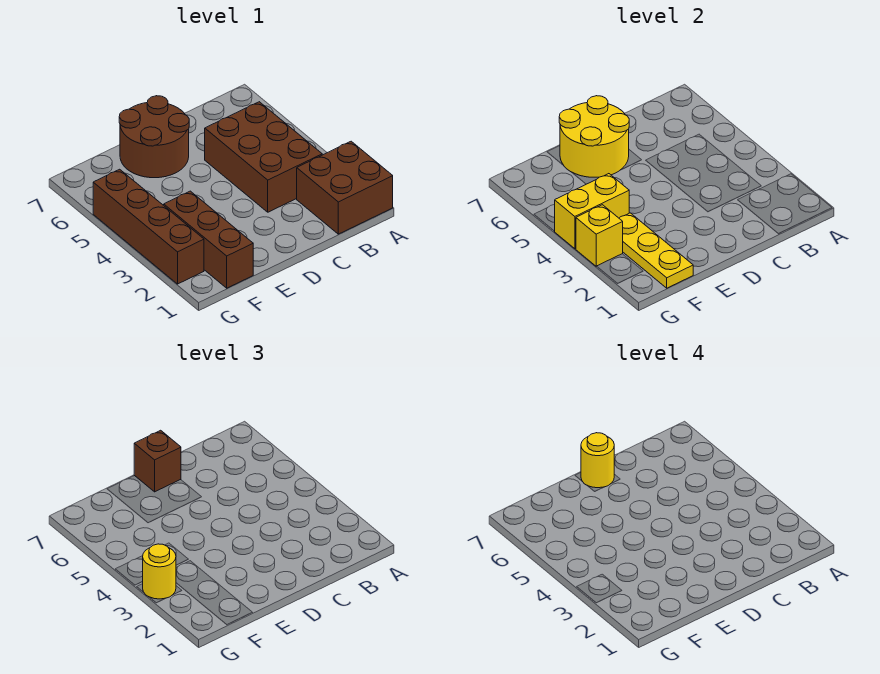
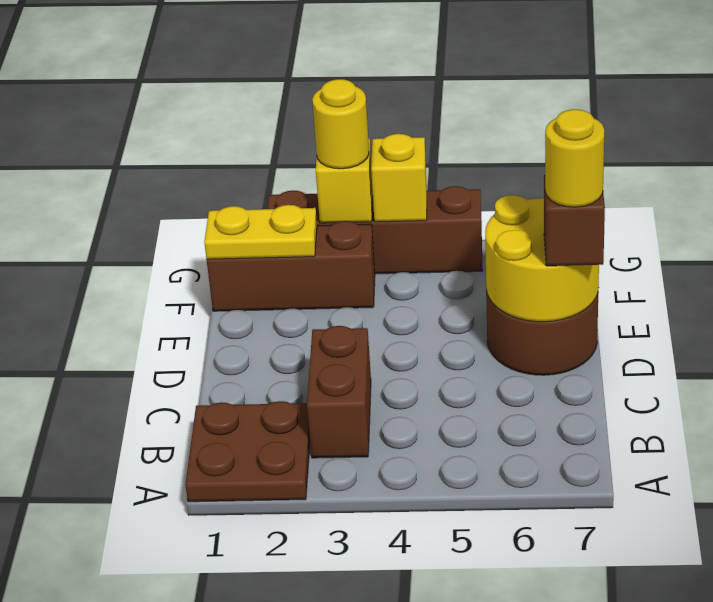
brown 2x2 brick [297,141,393,234] -> brown 2x2 plate [185,401,310,502]
brown 2x3 brick [205,102,322,212] -> brown 1x2 brick [307,326,371,458]
yellow 1x3 plate [619,213,693,288] -> yellow 1x2 plate [204,205,317,259]
yellow 1x2 brick [554,174,629,249] -> yellow 1x1 brick [371,134,427,222]

